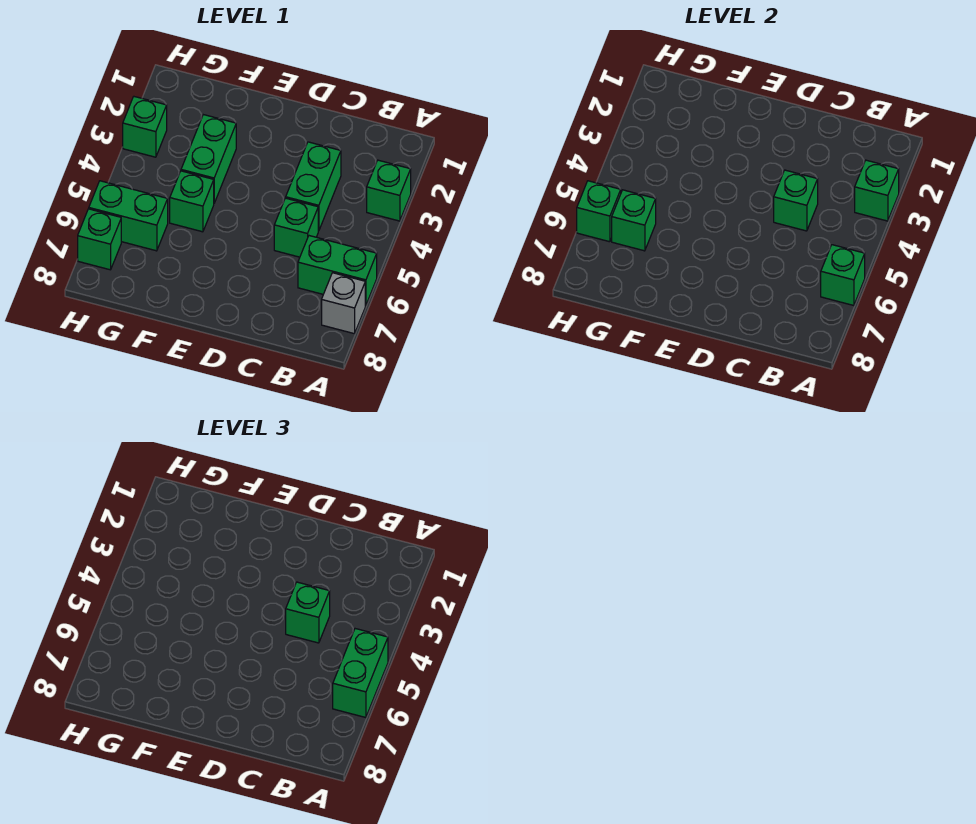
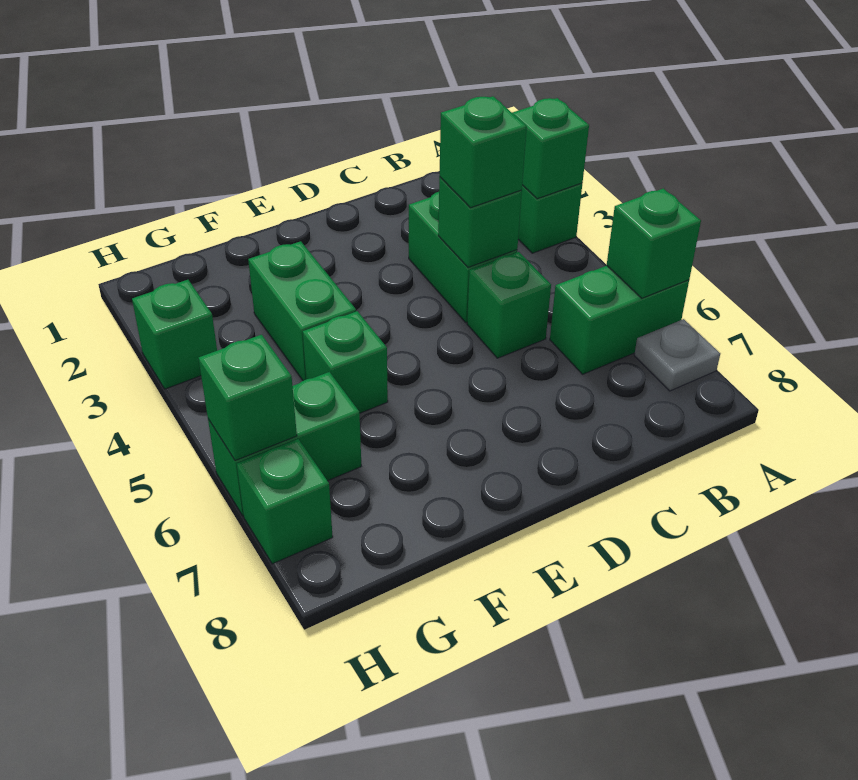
green 1x2 brick [333,629,388,718] -> none
grey 1x1 brick [322,273,365,334] -> grey 1x1 plate [634,319,720,391]
green 1x1 brick [612,190,656,251] -> none

